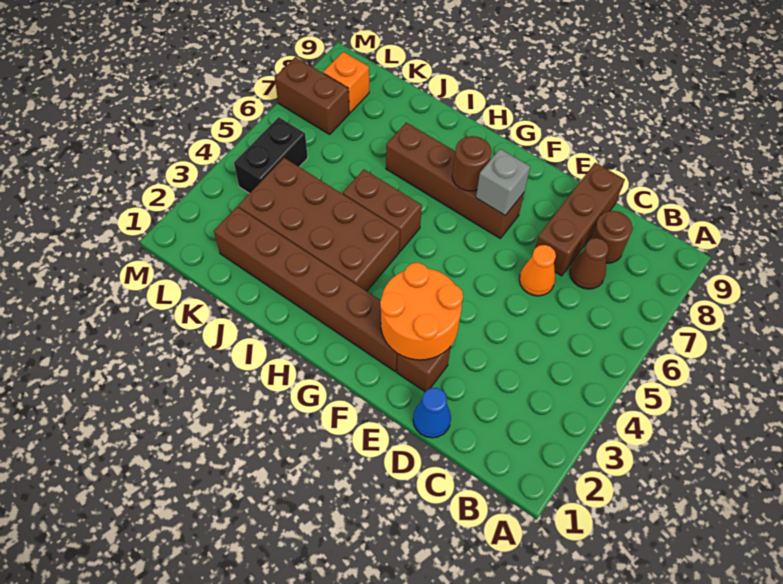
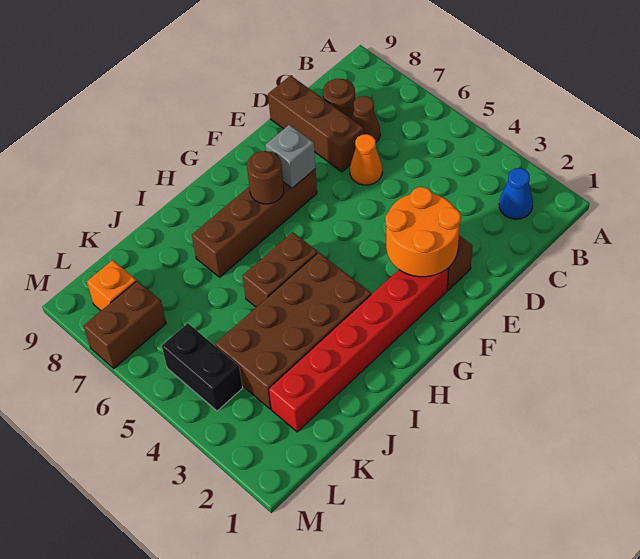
blue 1x1 cone [413,388,451,438] -> blue 1x1 cone moved to [499,168,533,219]
brown 1x6 brick [214,207,398,371] -> red 1x6 brick [269,268,448,432]

